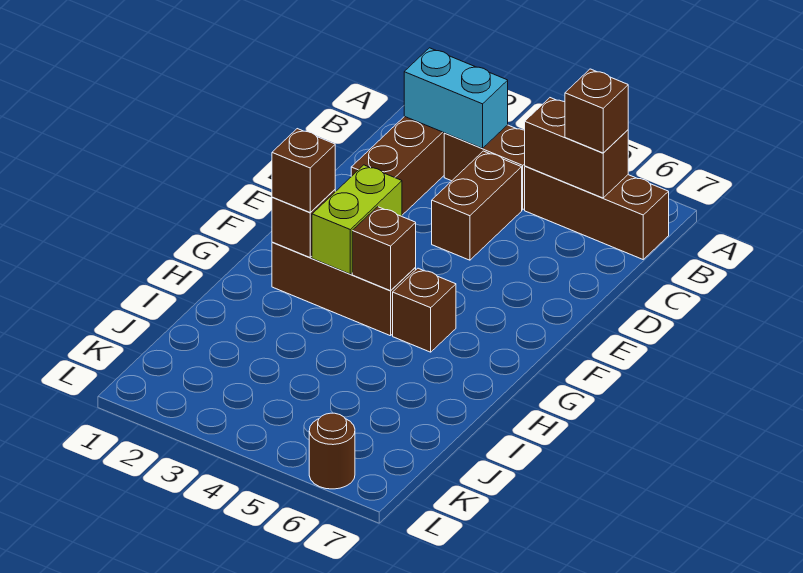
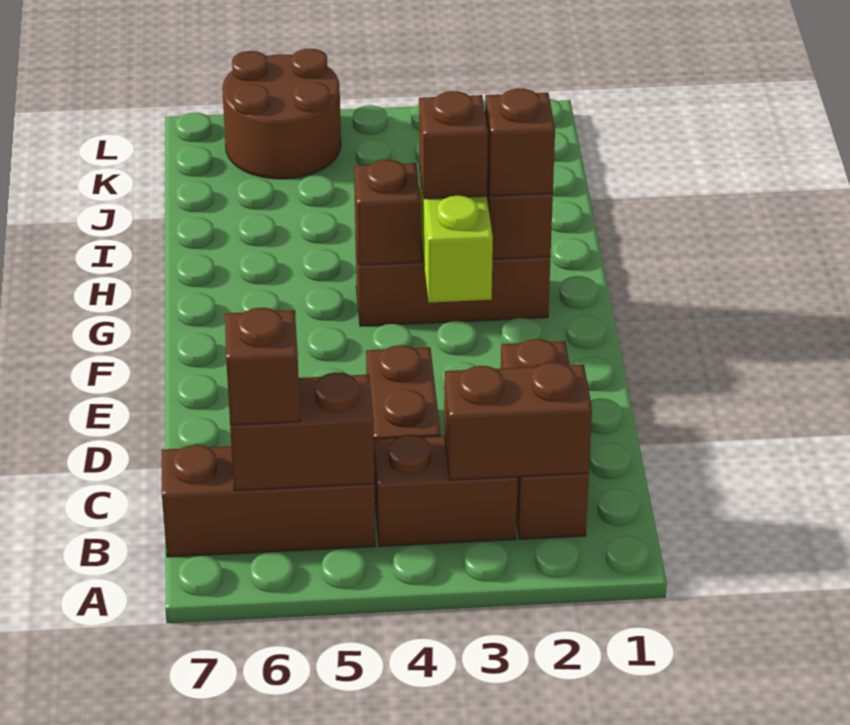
cyan 1x2 brick [404,48,508,148] -> brown 1x2 brick [444,362,592,480]
brown 1x1 brick [393,268,456,352] -> brown 1x1 brick moved to [419,91,488,199]
brown 1x1 round brick [309,413,355,489] -> brown 2x2 round brick [222,49,341,179]

